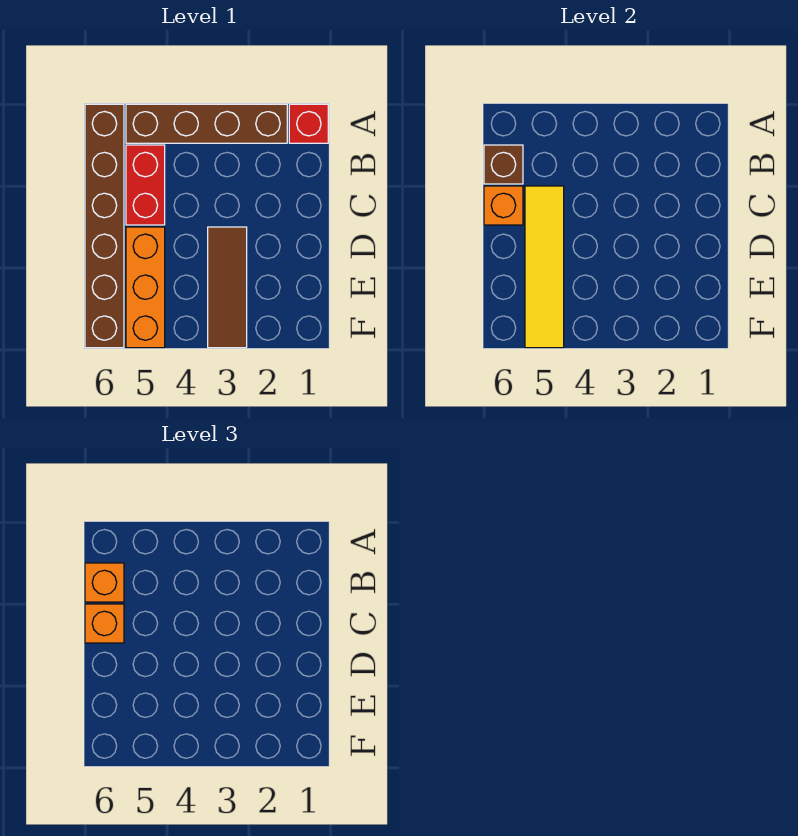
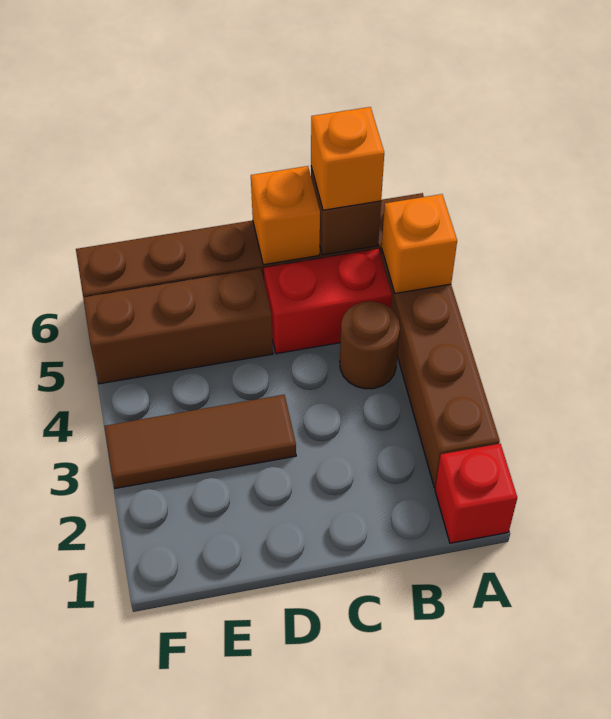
none -> brown 1x1 round brick [340,301,400,389]
yellow 1x4 tile [525,186,564,348] -> none
orange 1x1 brick [85,604,124,643] -> orange 1x1 brick moved to [382,194,457,293]
orange 1x3 brick [126,227,165,348] -> brown 1x3 brick [83,268,273,384]

